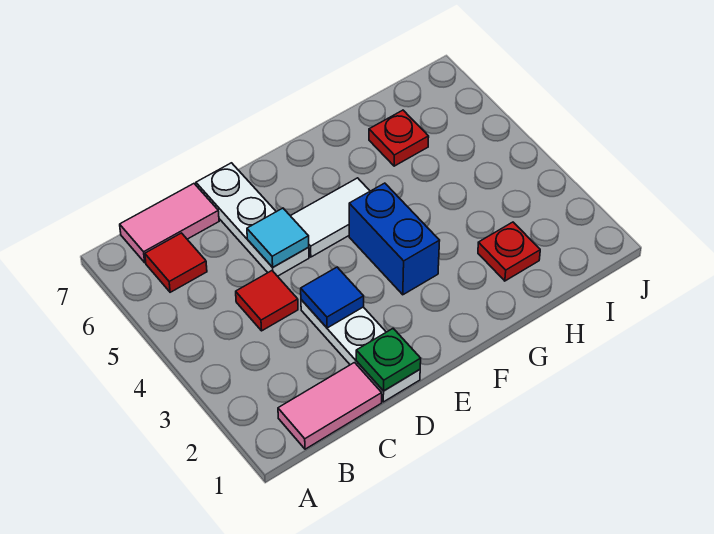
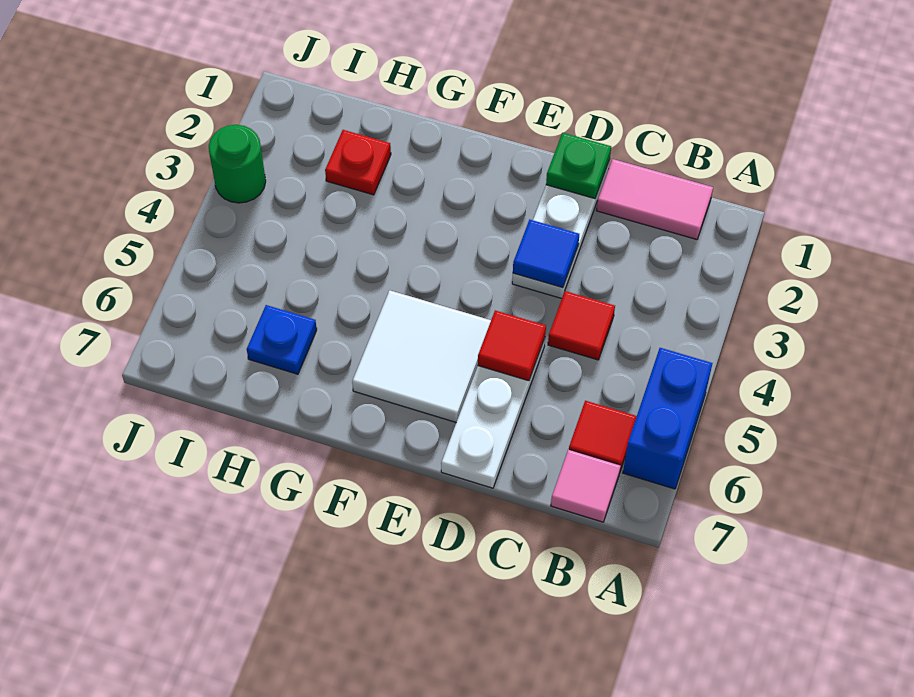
pink 1x2 tile [120,184,219,263] -> pink 1x1 tile [551,449,621,522]
cyan 1x1 tile [247,208,309,267] -> red 1x1 tile [478,311,546,381]
white 1x2 tile [290,178,370,257] -> white 2x2 tile [352,290,491,422]
blue 1x2 brick [349,183,440,295] -> blue 1x2 brick moved to [623,348,713,489]
red 1x1 plate [369,110,429,166] -> blue 1x1 plate [247,305,317,374]
none -> green 1x1 round brick [209,125,266,203]

